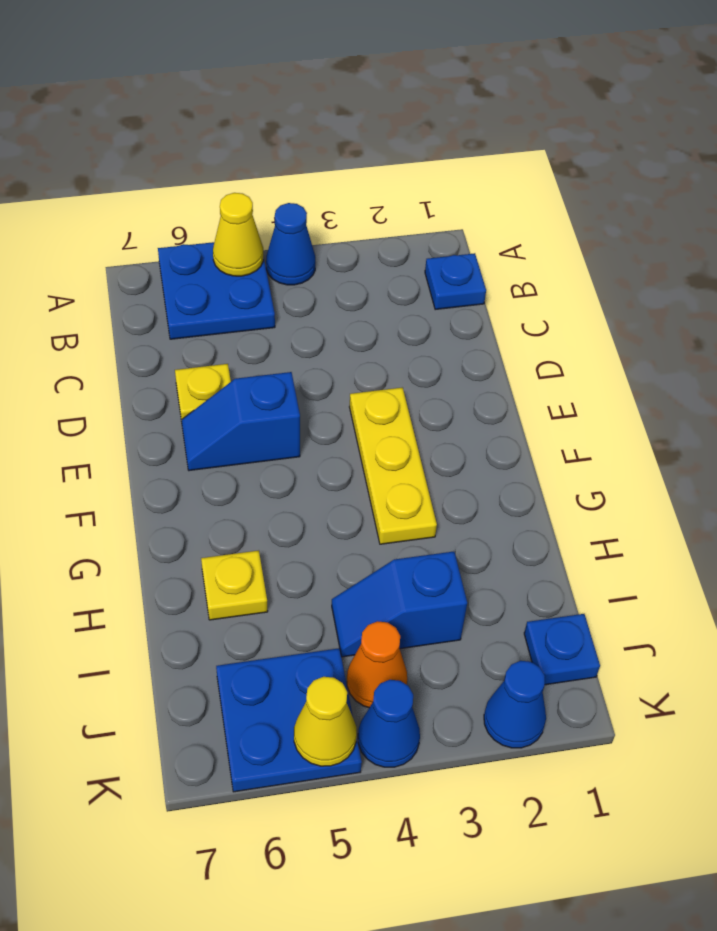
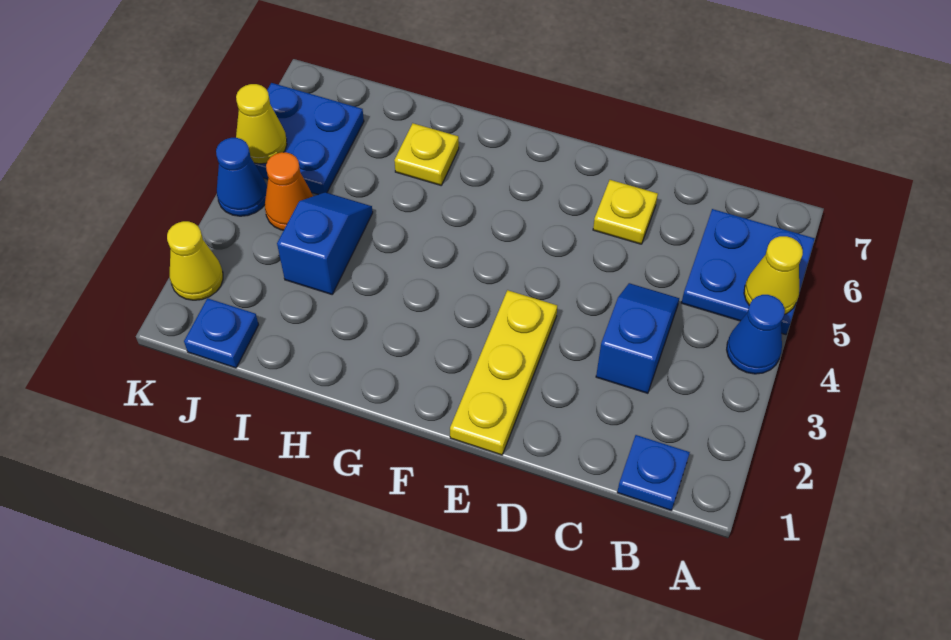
yellow 1x3 plate [350,387,437,544] -> yellow 1x3 plate turned to [450,290,557,455]
blue 1x2 slope [181,372,300,471] -> blue 1x2 slope moved to [596,283,679,393]
blue 1x1 cone [484,661,546,748] -> yellow 1x1 cone [167,221,223,300]

